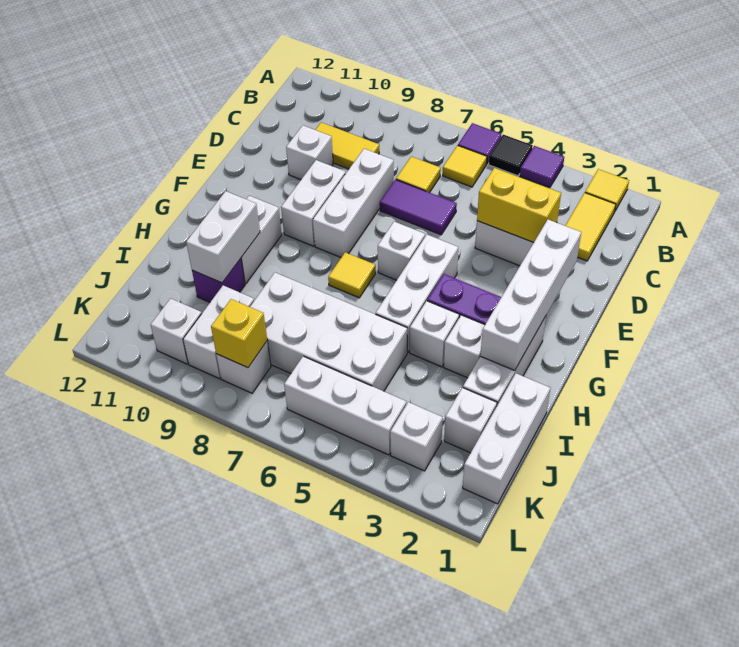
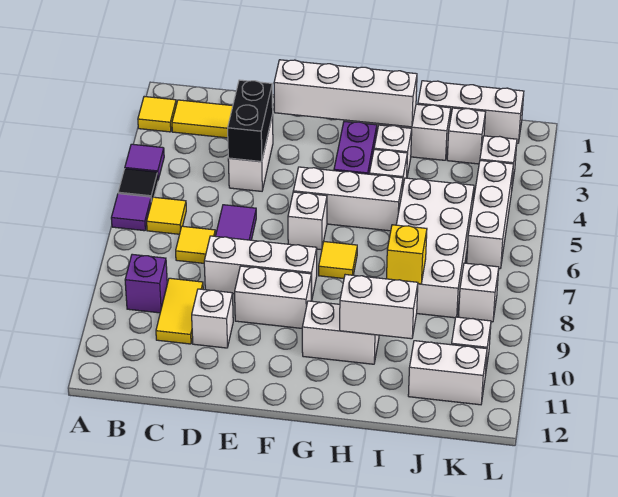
yellow 1x2 brick [477,168,561,243] -> black 1x2 brick [228,80,273,162]
purple 1x1 brick [192,259,245,302] -> purple 1x1 brick moved to [125,254,167,313]
white 1x2 brick [183,285,254,378] -> white 1x2 brick moved to [408,341,487,405]
yellow 1x1 brick [211,299,267,368] -> yellow 1x1 brick moved to [387,225,427,284]

